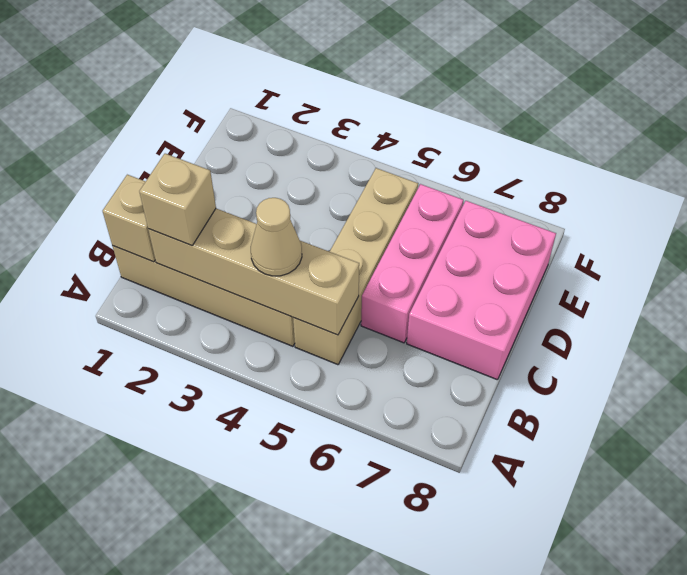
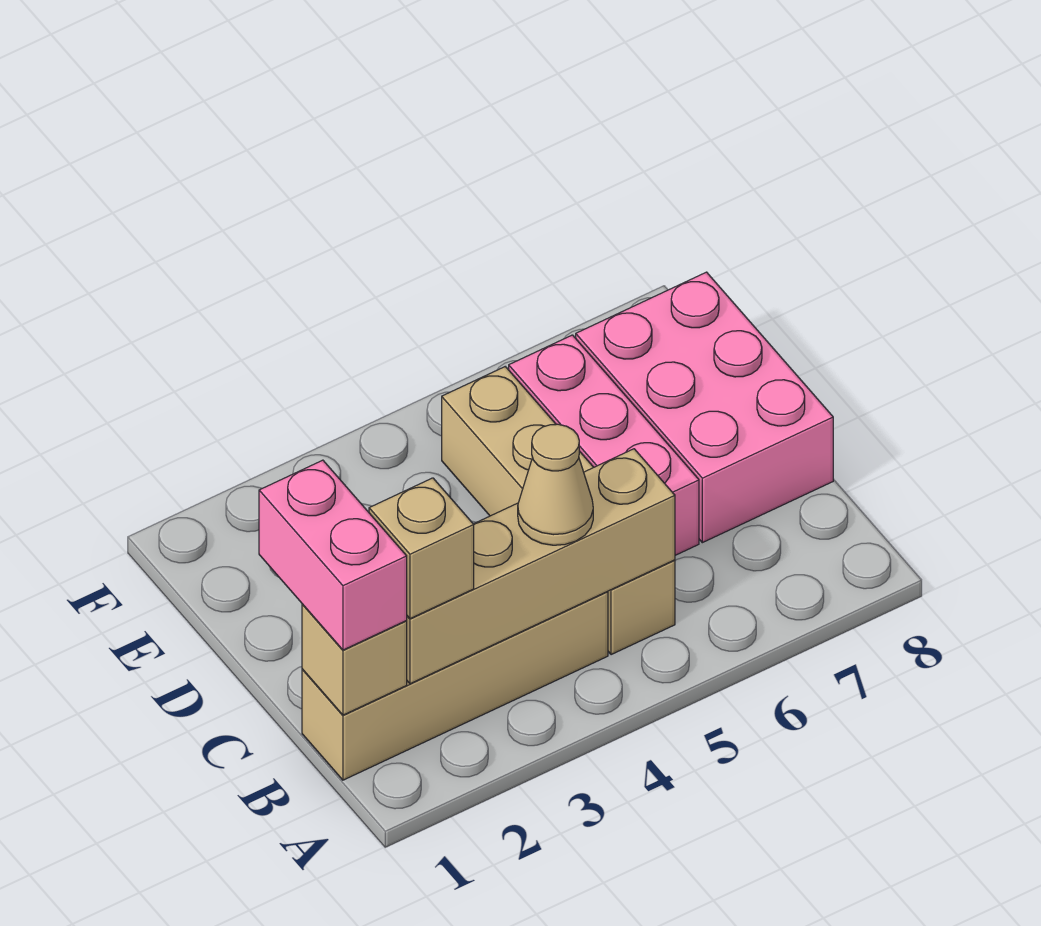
none -> pink 1x2 brick [259,460,407,650]

